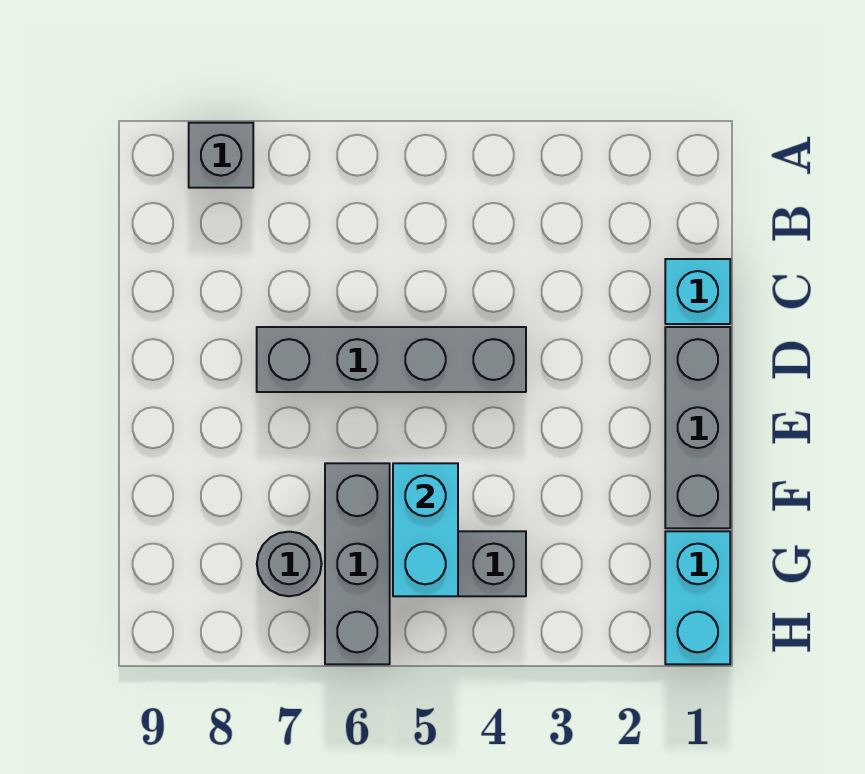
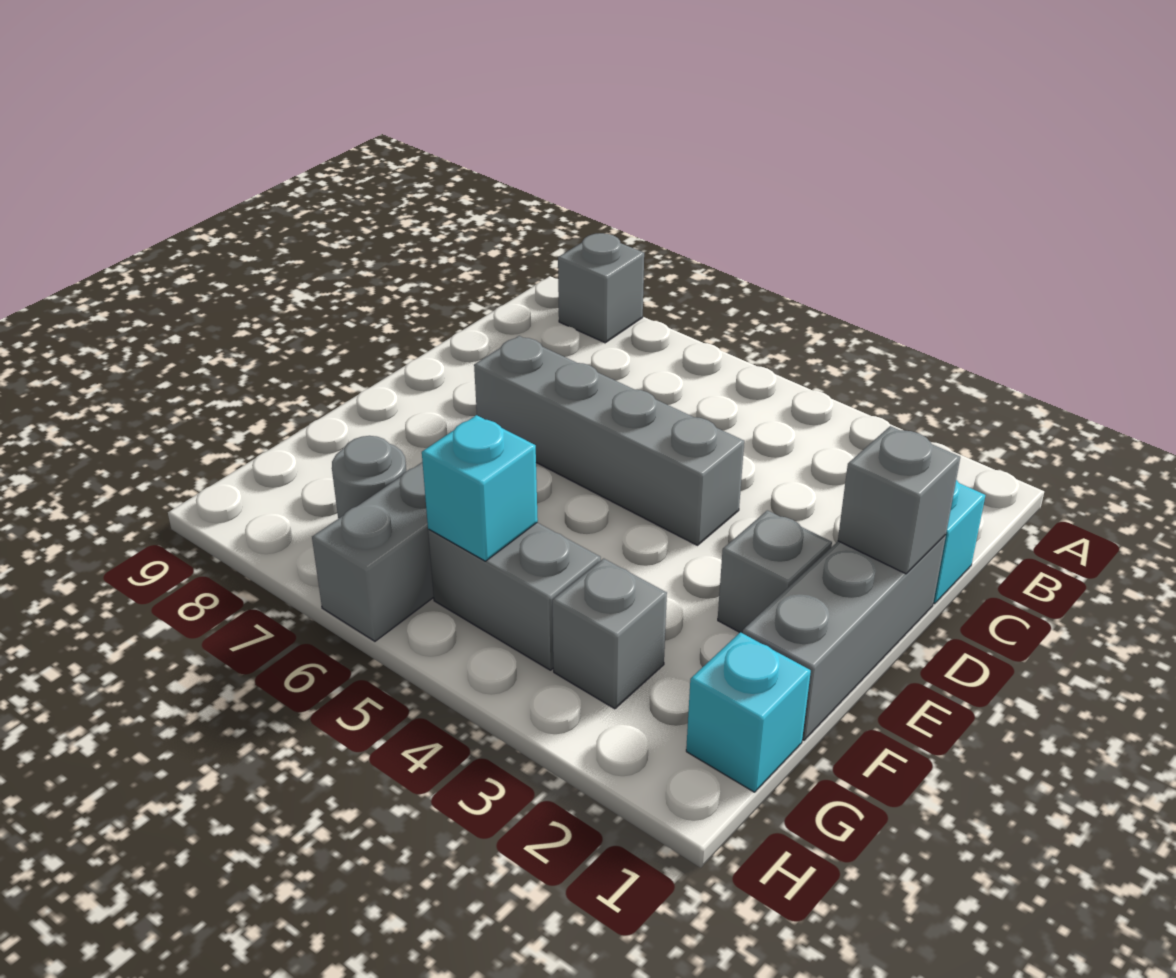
none -> grey 1x1 brick [838,426,960,574]
none -> grey 1x1 brick [718,510,832,633]
cyan 1x2 brick [393,463,458,596] -> cyan 1x1 brick [422,415,538,561]
cyan 1x2 brick [665,531,730,664] -> cyan 1x1 brick [686,632,811,792]
none -> grey 1x1 brick [552,559,667,709]

